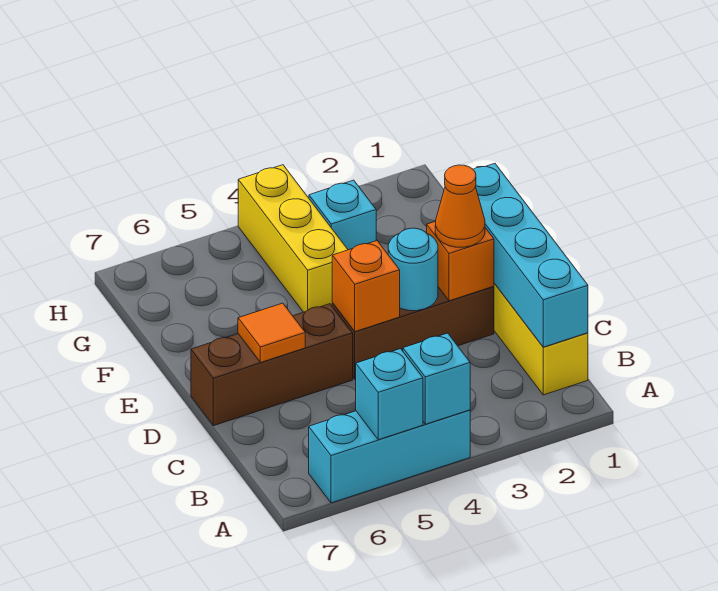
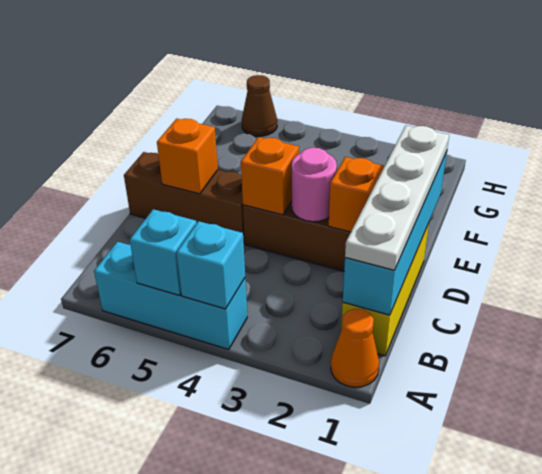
none -> white 1x4 plate [345,126,449,270]
orange 1x1 cone [435,165,485,247] -> orange 1x1 cone moved to [331,309,379,387]
cyan 1x1 round brick [388,228,438,311] -> pink 1x1 round brick [292,148,337,222]
orange 1x1 tile [238,303,305,362] -> orange 1x1 brick [157,119,218,194]
yellow 1x3 brick [238,165,348,312] -> none
cyan 1x1 brick [309,180,376,250] -> none
none -> brown 1x1 cone [242,75,277,136]

